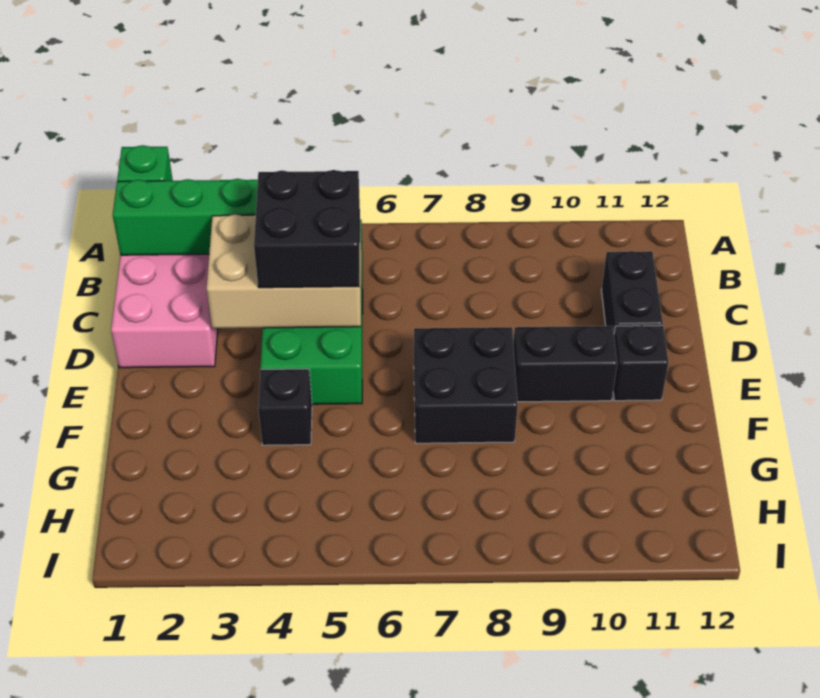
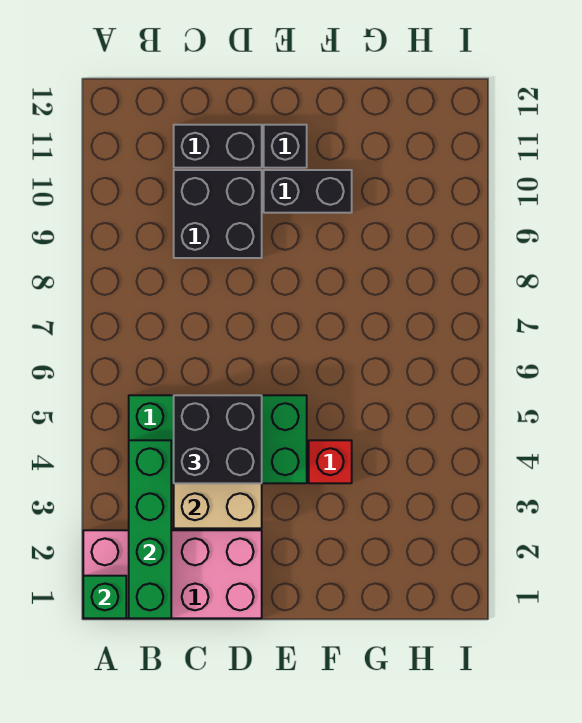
black 2x2 brick [414,327,518,443] -> black 2x2 brick moved to [174,170,262,258]
black 1x2 brick [513,326,617,402] -> black 1x2 brick turned to [264,170,352,213]
black 1x1 brick [258,369,312,445] -> red 1x1 brick [309,440,352,483]

